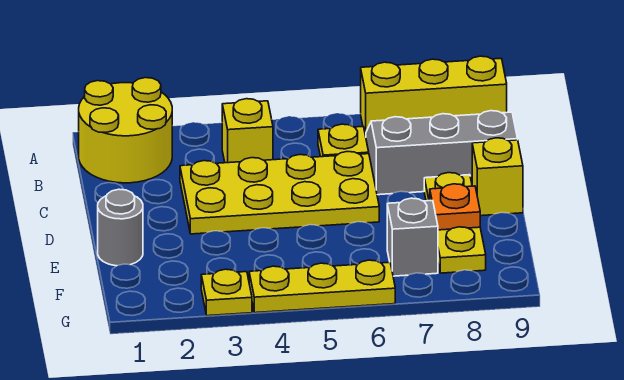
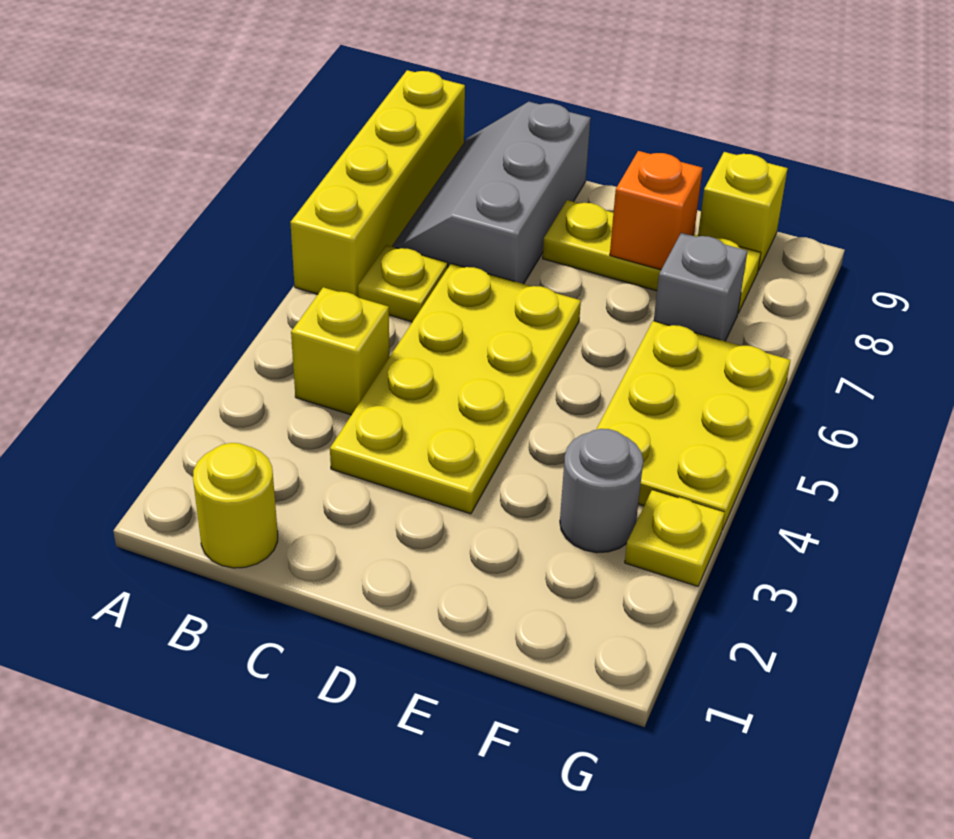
yellow 2x2 round brick [79,78,172,183] -> yellow 1x1 round brick [193,443,278,568]
yellow 1x3 brick [361,56,507,136] -> yellow 1x4 brick [290,70,465,297]
yellow 1x1 brick [472,138,523,216] -> yellow 1x1 brick moved to [698,152,788,271]
grey 1x1 round brick [98,189,143,266] -> grey 1x1 round brick moved to [560,429,643,553]
orange 1x1 plate [430,184,480,230] -> orange 1x1 brick [610,151,703,270]
yellow 1x3 plate [249,260,395,313] -> yellow 2x3 plate [596,321,790,530]

